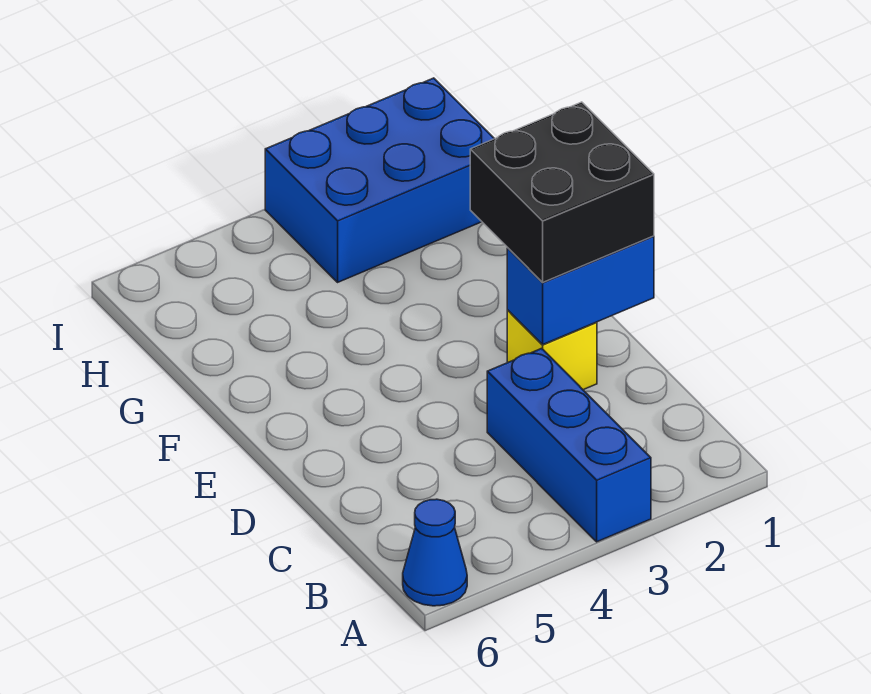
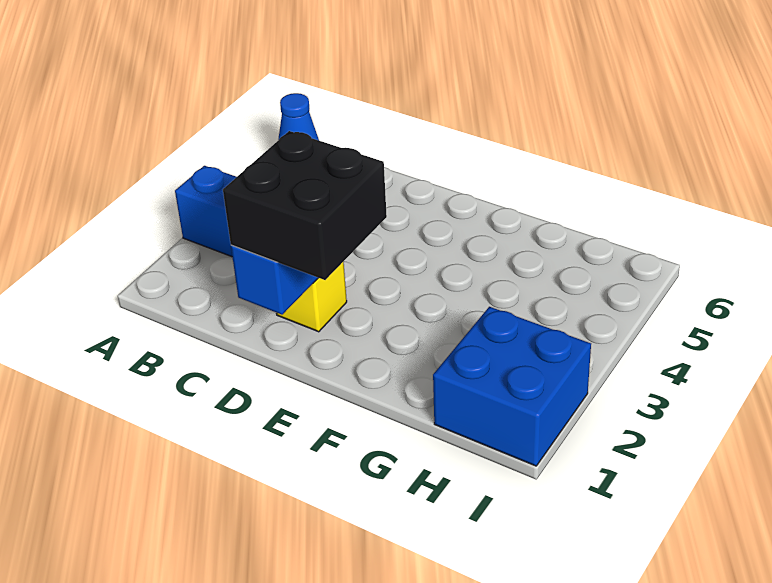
blue 2x3 brick [265,78,494,282] -> blue 2x2 brick [433,307,591,466]

